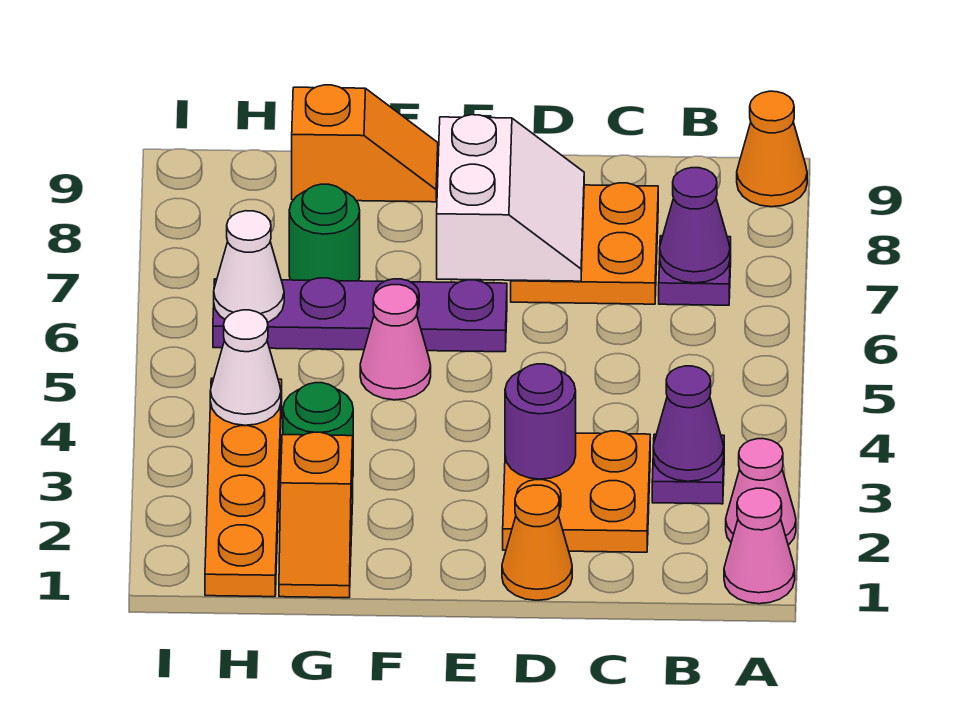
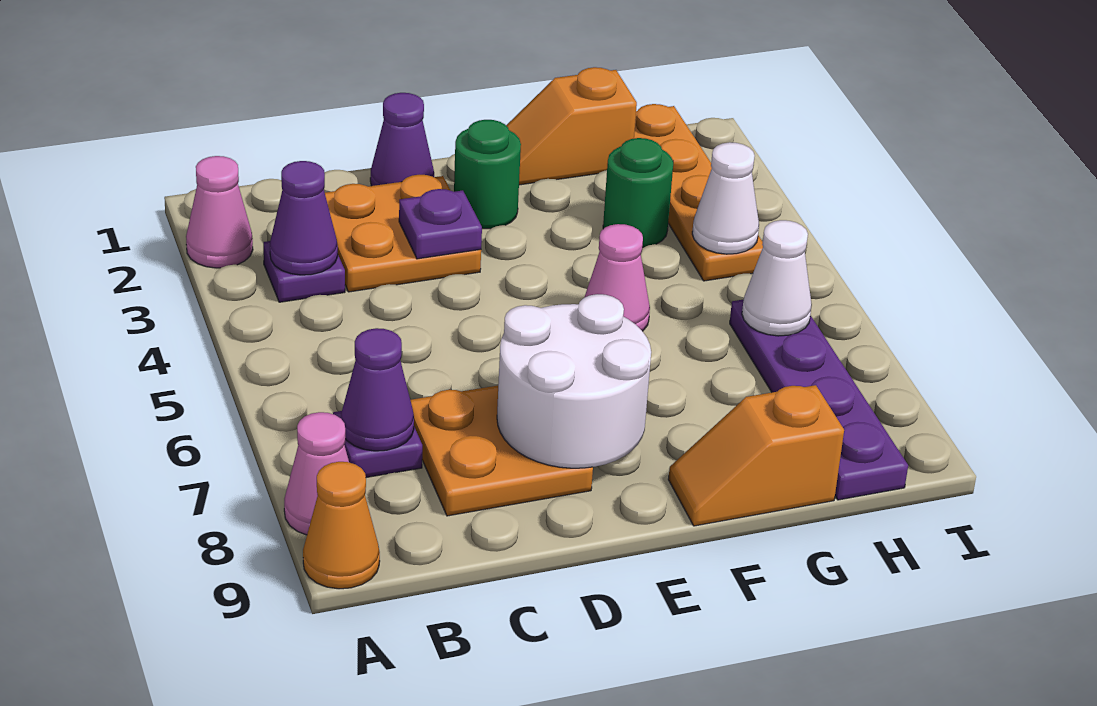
pink 1x1 cone [724,488,795,604] -> pink 1x1 cone moved to [284,412,349,535]
orange 1x1 cone [502,485,572,600] -> purple 1x1 cone [370,93,434,186]
purple 1x1 round brick [505,364,576,479] -> purple 1x1 plate [399,189,482,259]
white 2x2 slope [437,115,584,281] -> white 2x2 round brick [497,294,651,468]
purple 1x4 plate [213,278,507,352] -> purple 1x4 plate turned to [730,299,908,500]
orange 1x2 slope [279,432,353,598] -> orange 1x2 slope turned to [506,67,637,185]
green 1x1 round brick [289,184,360,281] -> green 1x1 round brick moved to [454,120,521,229]

